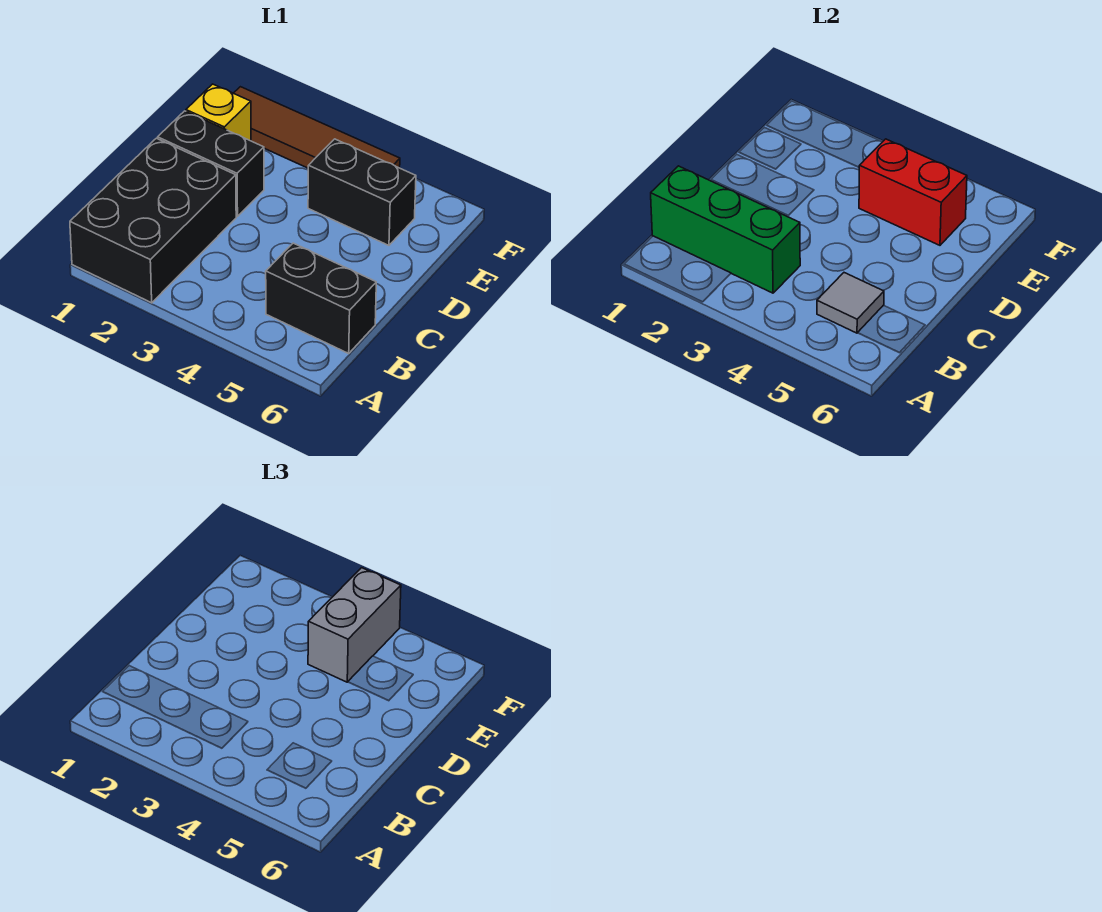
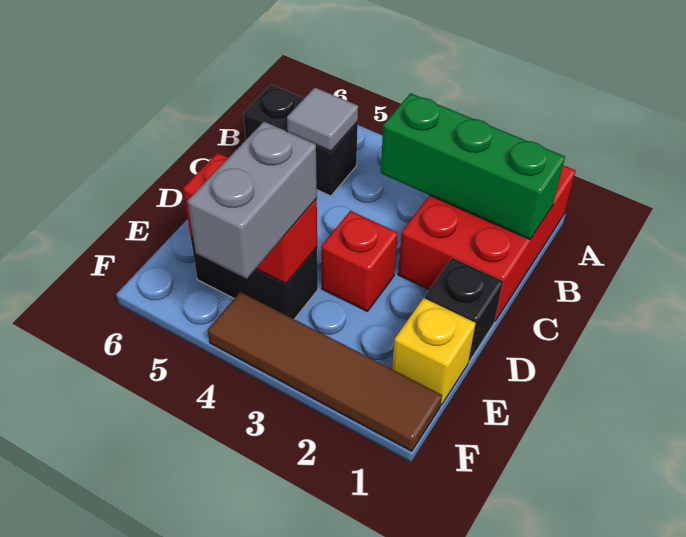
black 2x3 brick [70,138,236,303] -> red 2x3 brick [398,165,576,321]
black 1x2 brick [158,111,264,216] -> black 1x1 brick [425,258,503,362]
none -> red 1x1 brick [321,211,398,312]

